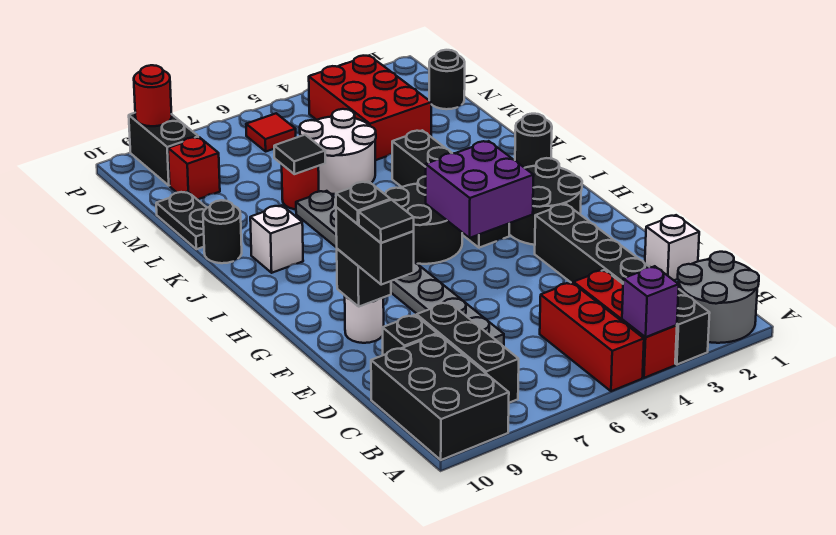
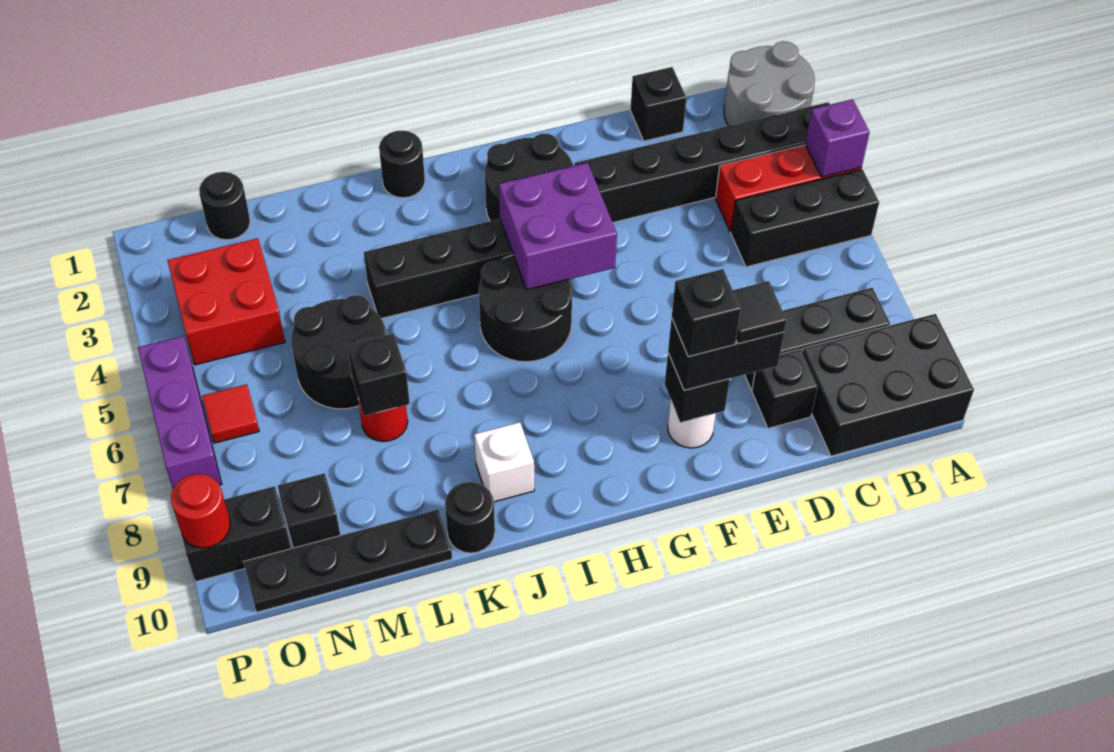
red 1x3 brick [540,283,644,391] -> black 1x3 brick [731,169,879,267]
white 1x1 brick [645,215,699,280] -> black 1x1 brick [630,67,686,141]
grey 1x8 plate [296,191,504,346] -> none
black 1x1 plate [336,182,391,224] -> black 1x1 brick [672,269,741,357]
white 2x2 round brick [300,109,376,194] -> black 2x2 round brick [291,295,386,409]
black 1x1 tile [274,135,325,174] -> black 1x1 brick [347,333,410,416]
black 1x2 plate [156,192,207,249] -> black 1x4 plate [244,510,452,612]
red 2x3 brick [309,56,431,160] -> red 2x2 brick [167,238,285,365]
red 1x1 brick [168,137,220,200] -> black 1x1 brick [278,473,340,548]
none -> purple 1x3 brick [138,336,222,488]

